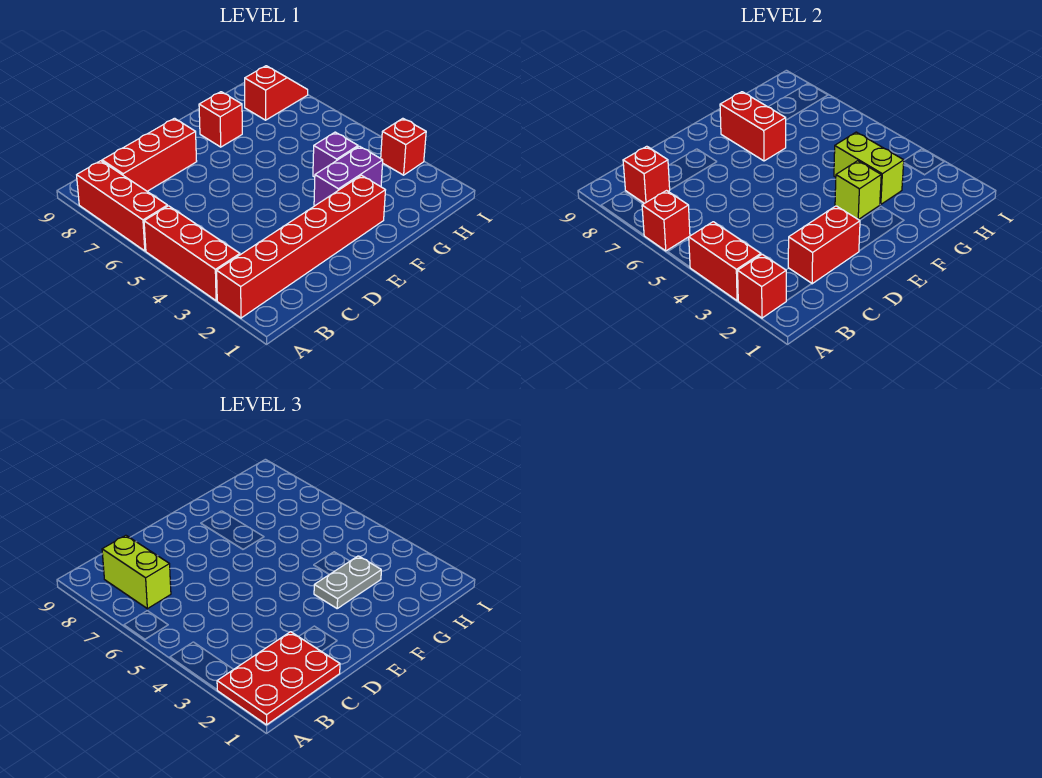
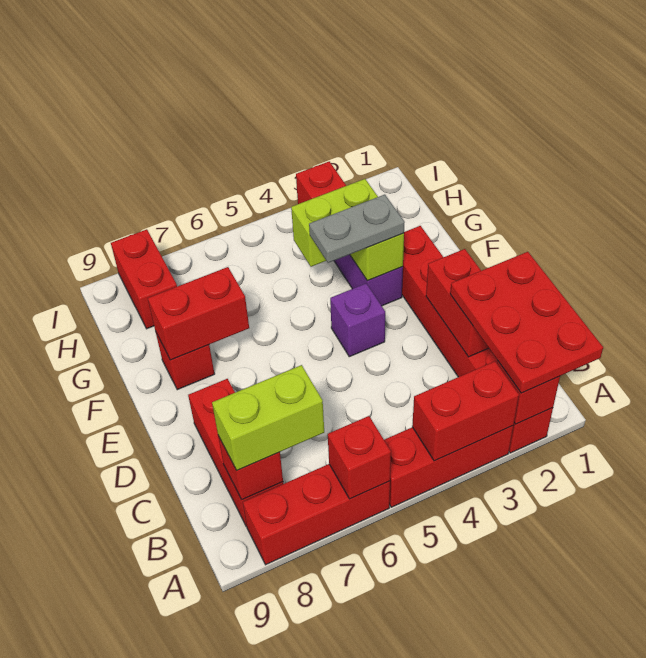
grey 1x2 plate [314,556,381,608] -> grey 1x2 plate turned to [309,195,405,263]
purple 1x1 brick [313,132,358,177] -> purple 1x1 brick moved to [330,283,385,357]
red 1x2 slope [245,66,308,120] -> red 1x2 brick [111,229,177,329]

